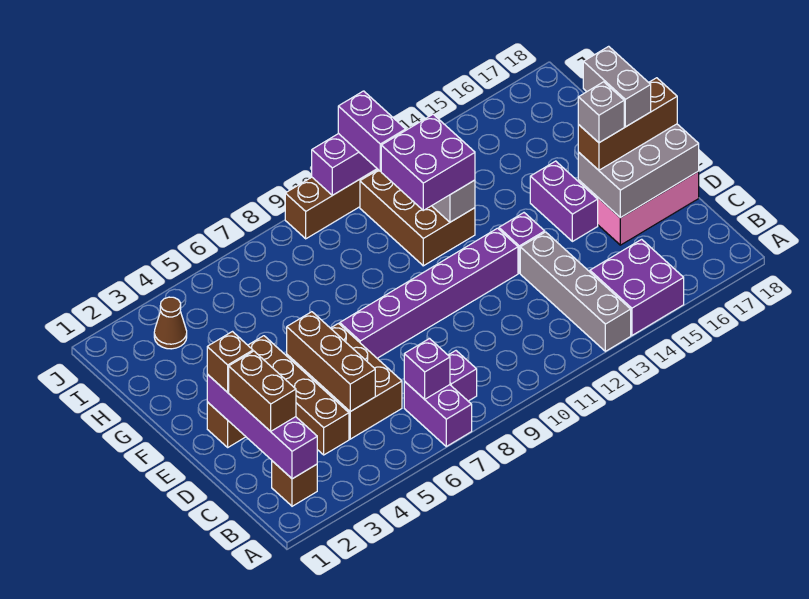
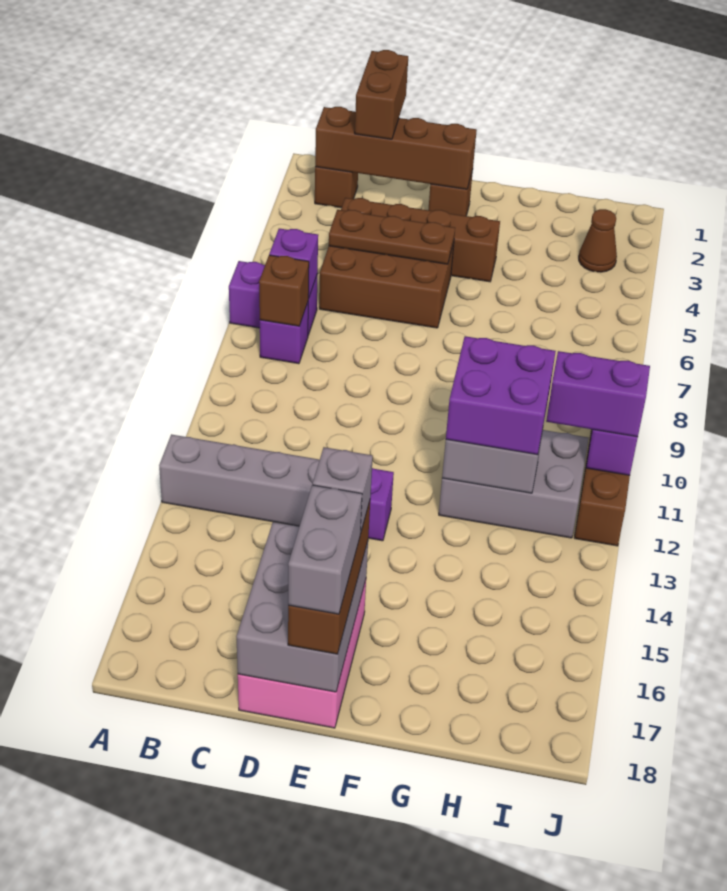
purple 2x2 brick [590,239,684,335] -> none
purple 1x4 brick [207,374,317,479] -> brown 1x4 brick [315,107,477,189]
brown 1x2 brick [229,351,296,431] -> brown 1x2 brick turned to [355,50,408,139]
brown 1x3 brick [287,312,375,412] -> brown 1x3 plate [329,210,455,264]
brown 1x1 brick [207,332,253,392] -> brown 1x1 brick moved to [259,255,309,326]
purple 1x6 brick [340,228,518,358] -> none
purple 1x2 brick [530,161,598,241] -> none
grey 1x2 brick [583,46,651,127] -> grey 1x2 brick turned to [288,485,362,614]
brown 2x3 brick [360,170,475,266] -> grey 2x3 brick [439,430,589,538]

